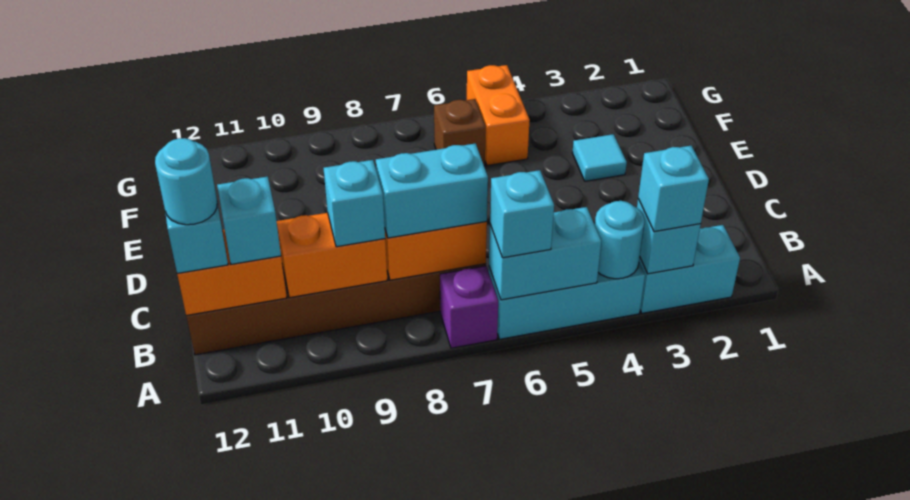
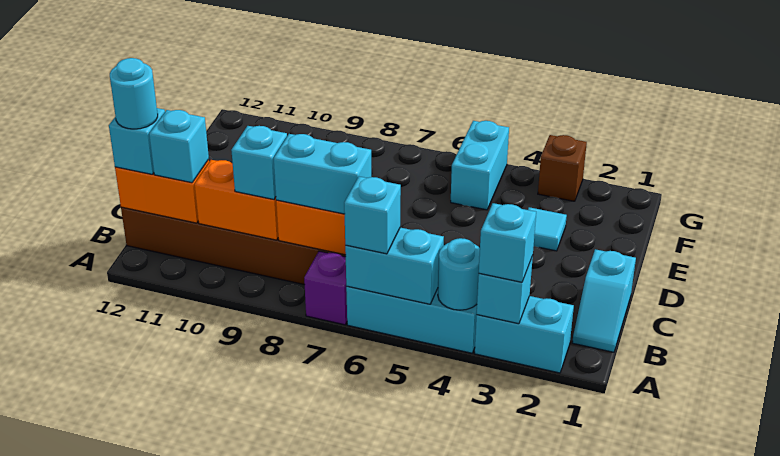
none -> cyan 1x2 slope [572,249,636,352]
orange 1x2 brick [467,65,530,166] -> cyan 1x2 brick [451,121,509,210]
brown 1x1 brick [434,99,486,166] -> brown 1x1 brick moved to [538,135,587,201]

